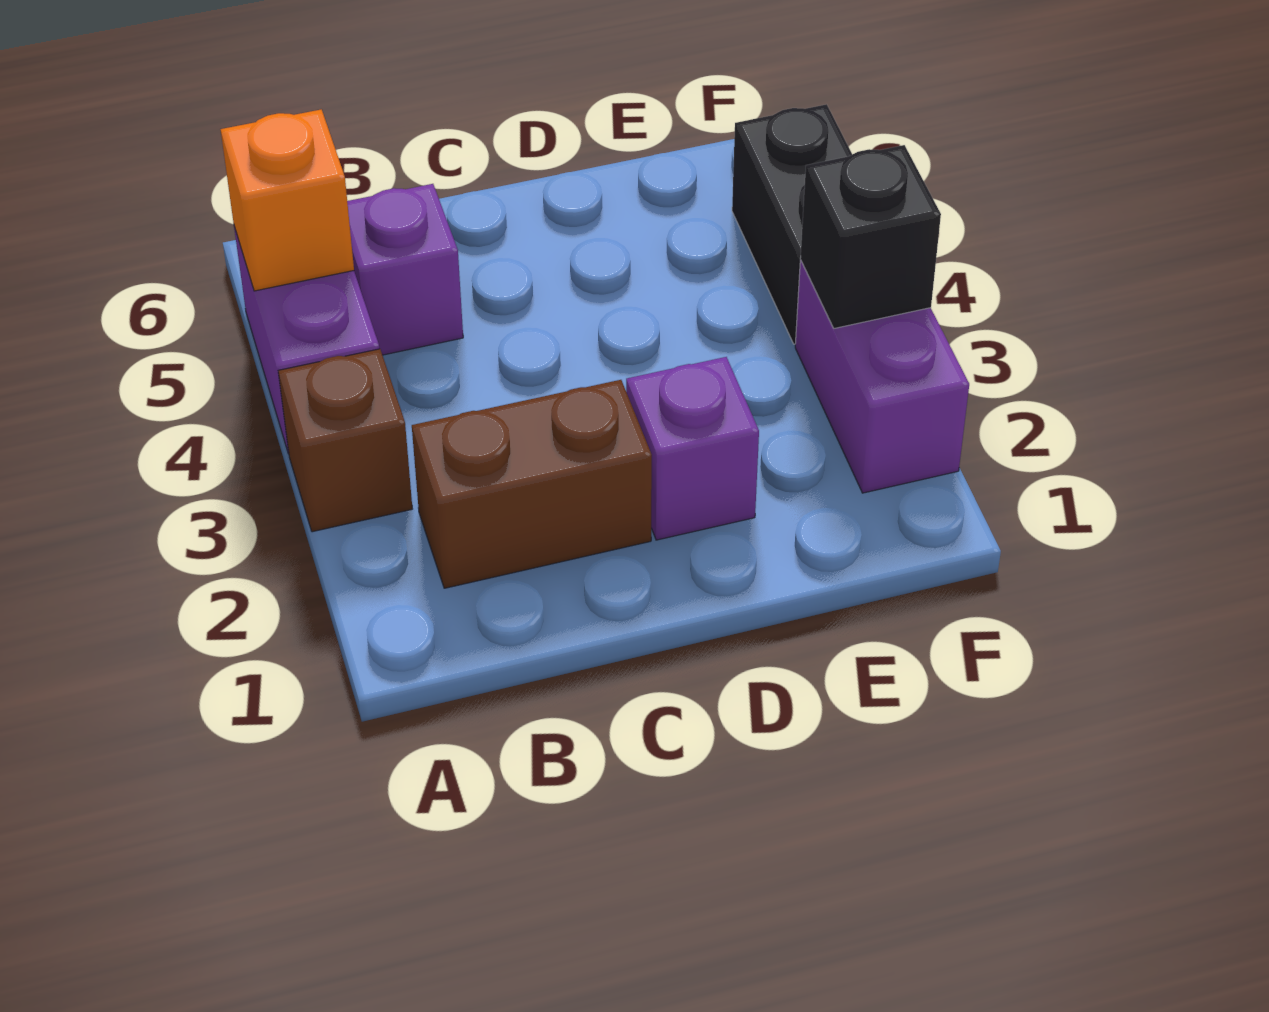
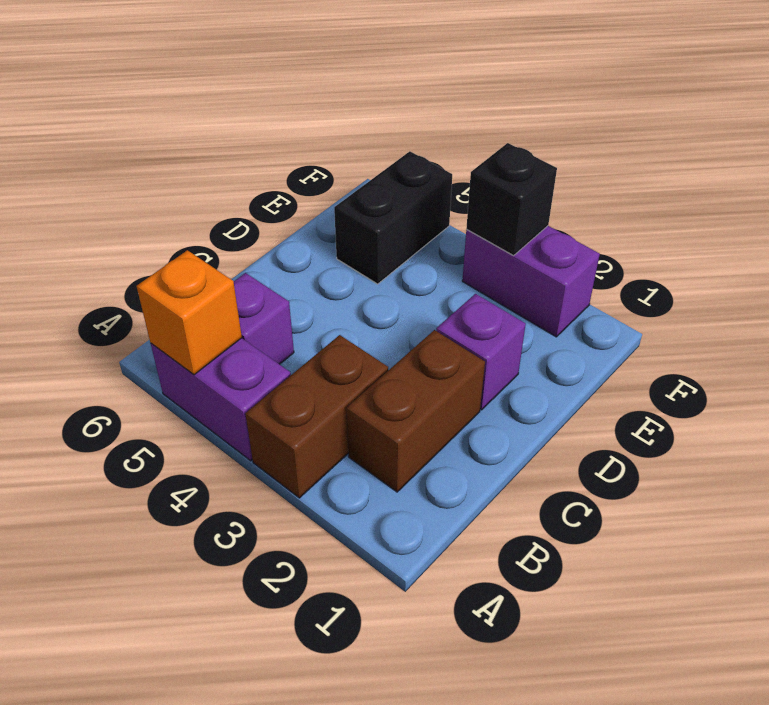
brown 1x1 brick [278,349,412,532] -> brown 1x2 brick [245,335,388,498]
black 1x2 brick [732,104,852,344] -> black 1x2 brick turned to [334,151,452,284]

